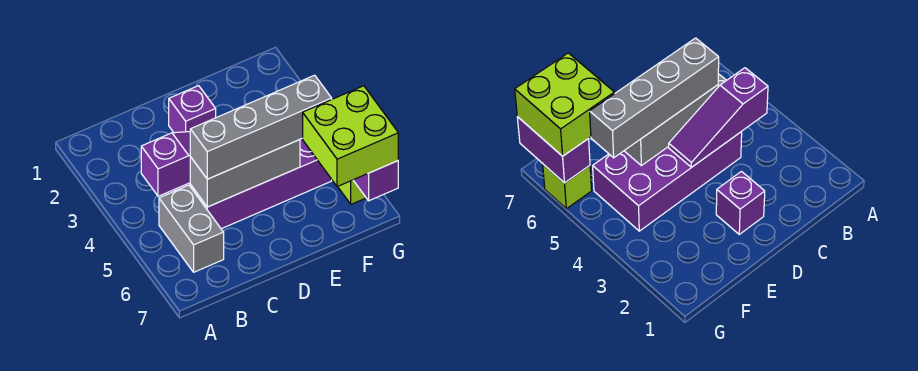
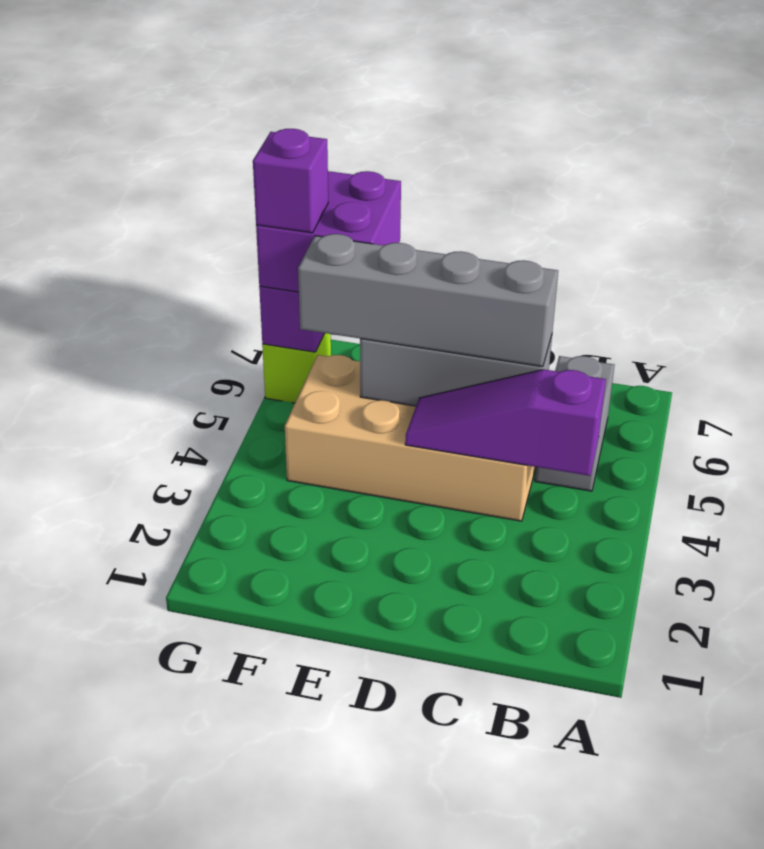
purple 2x4 brick [174,138,332,229] -> tan 2x4 brick [285,355,536,521]
purple 1x1 brick [169,86,216,133] -> purple 1x1 brick moved to [253,129,328,233]
lime 2x2 brick [303,86,398,187] -> purple 2x2 brick [256,171,401,292]

